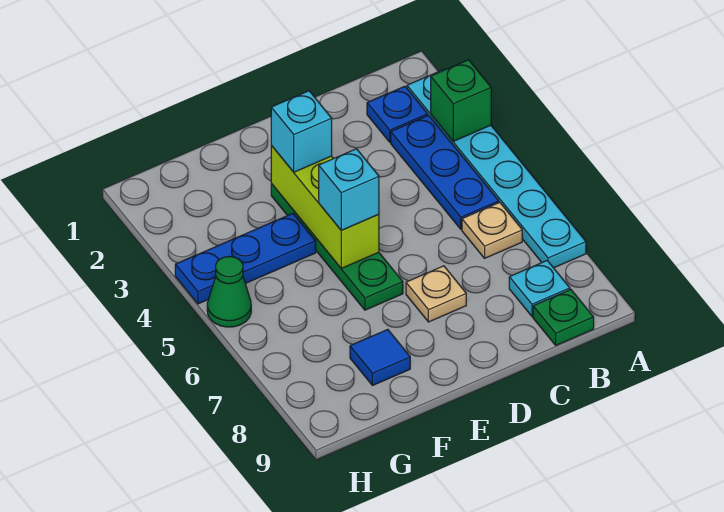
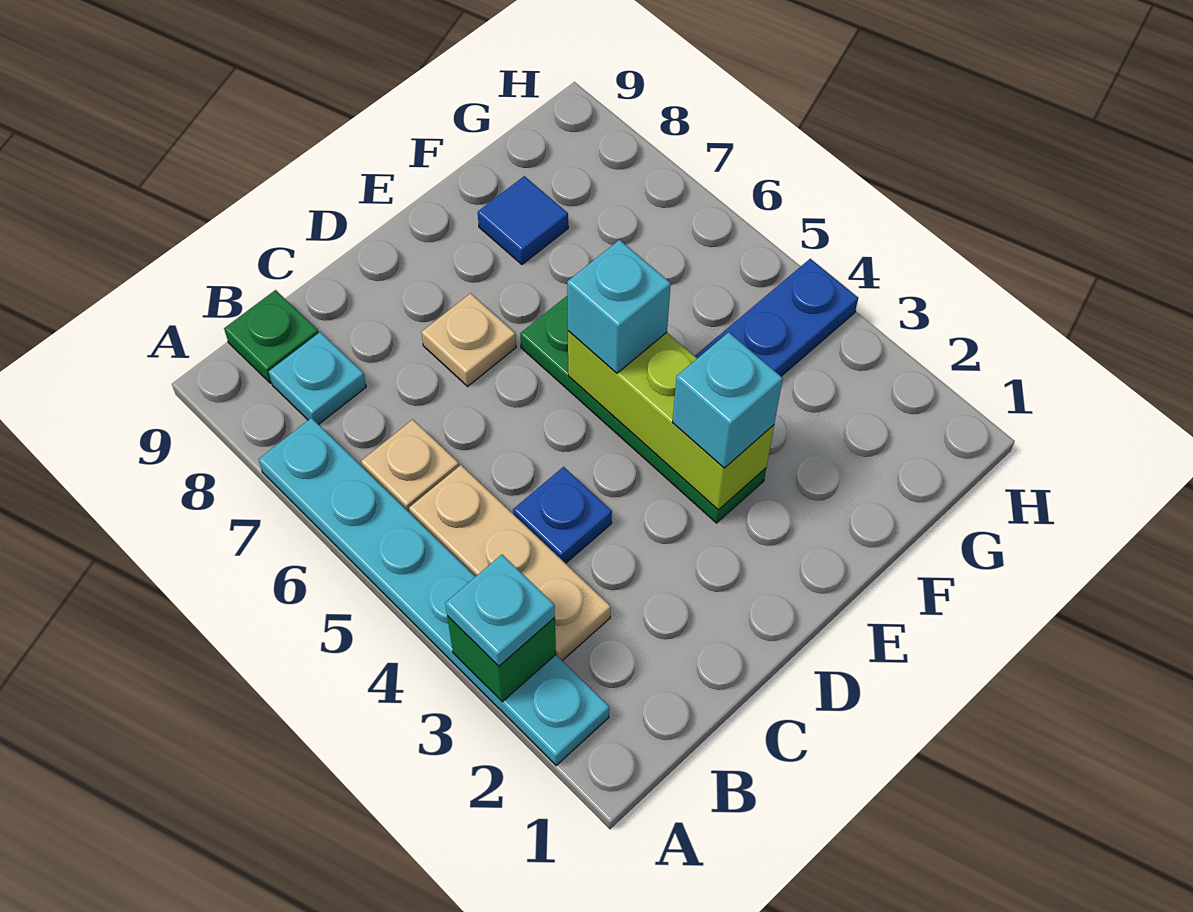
none -> cyan 1x1 plate [445,555,555,666]
blue 1x1 plate [367,86,428,142] -> blue 1x1 plate moved to [513,467,612,563]
blue 1x3 plate [391,115,499,229] -> tan 1x3 plate [409,465,611,661]
green 1x1 cone [207,257,251,327] -> none

